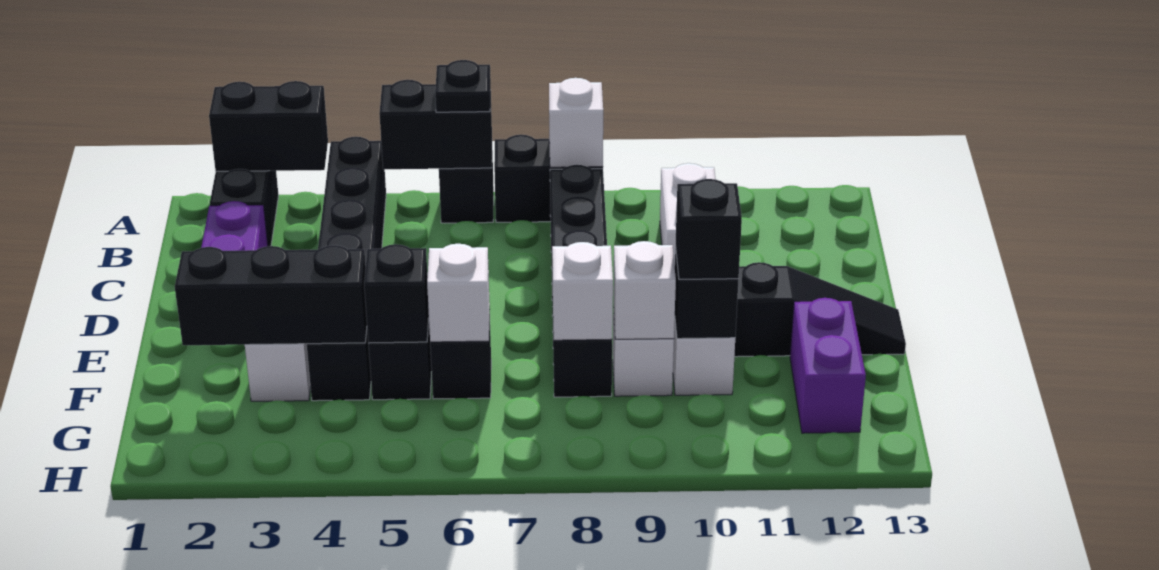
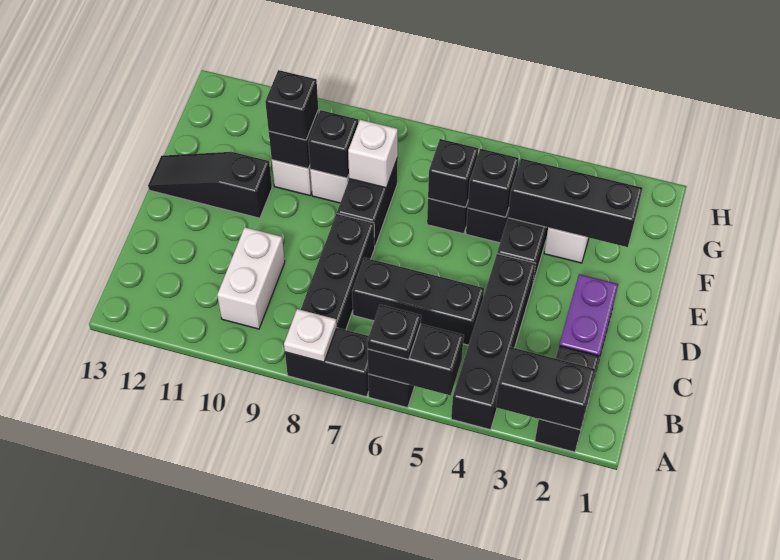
white 1x1 brick [549,78,603,167] -> white 1x1 plate [284,309,337,362]
none -> black 1x3 brick [352,258,484,345]
white 1x1 brick [427,244,490,342] -> black 1x1 brick [428,139,478,207]
white 1x1 brick [613,241,676,339] -> black 1x1 brick [308,110,358,178]
purple 1x2 brick [790,298,866,433] -> none

